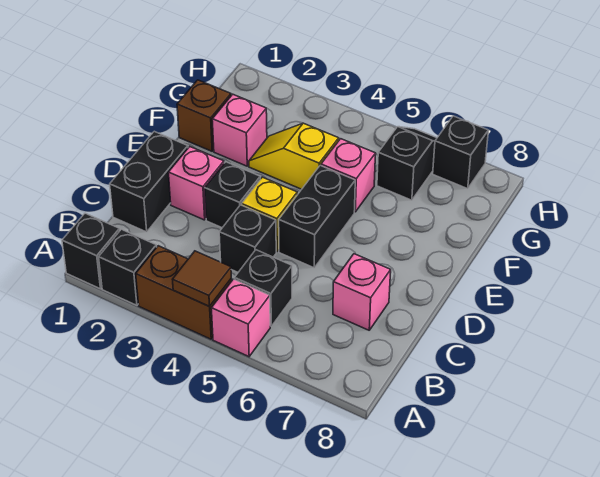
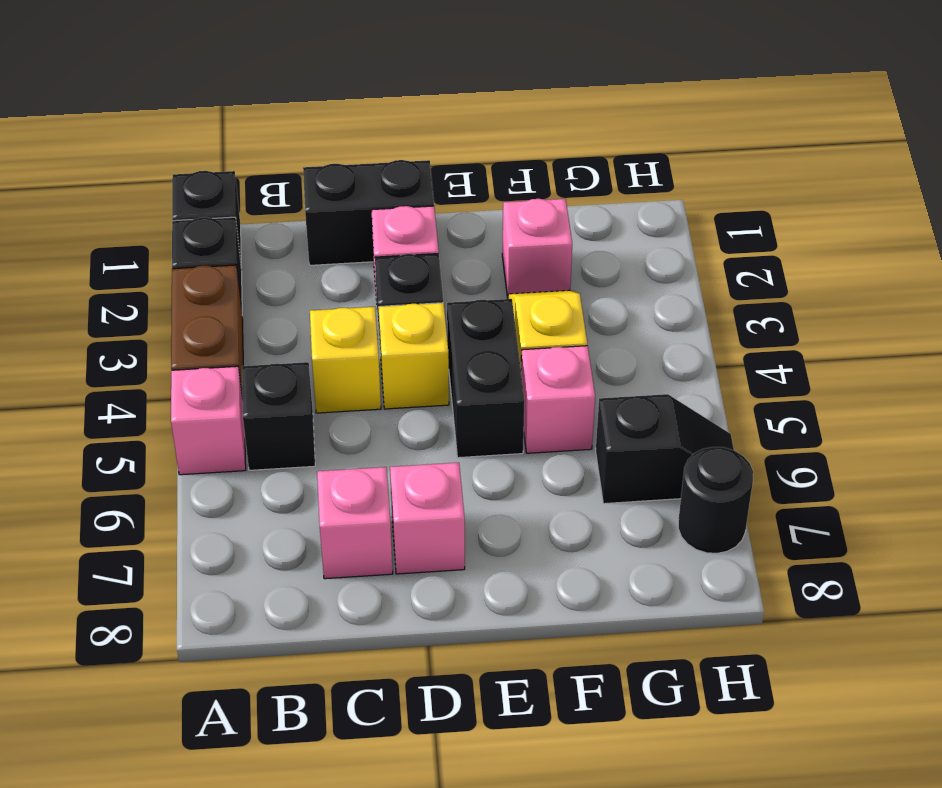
brown 1x1 tile [172,251,231,306] -> none
black 1x1 brick [219,205,276,272] -> yellow 1x1 brick [310,307,381,413]
black 1x2 brick [279,166,355,268] -> black 1x2 brick turned to [447,299,525,458]
none -> pink 1x1 brick [390,463,465,574]
brown 1x1 brick [177,80,231,151] -> none
black 1x1 brick [433,116,488,189] -> black 1x1 round brick [678,447,753,554]

